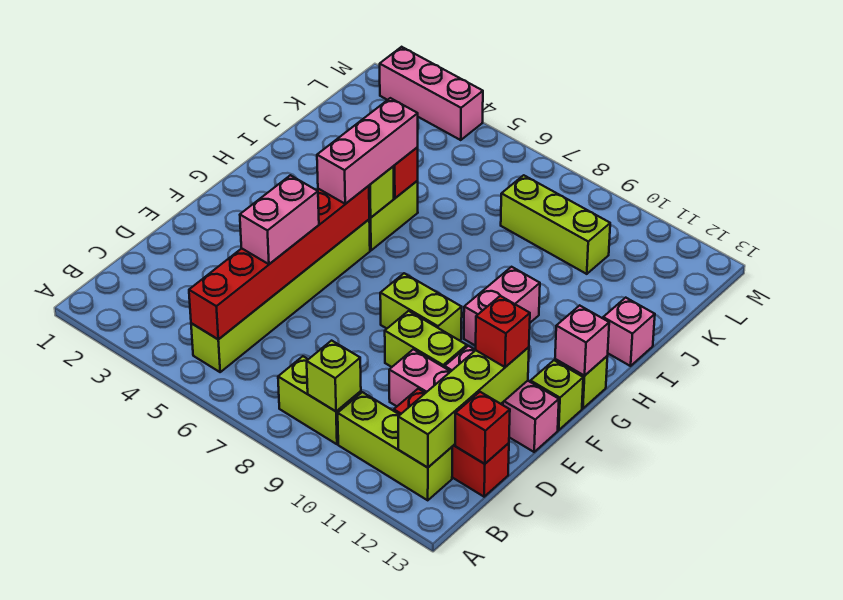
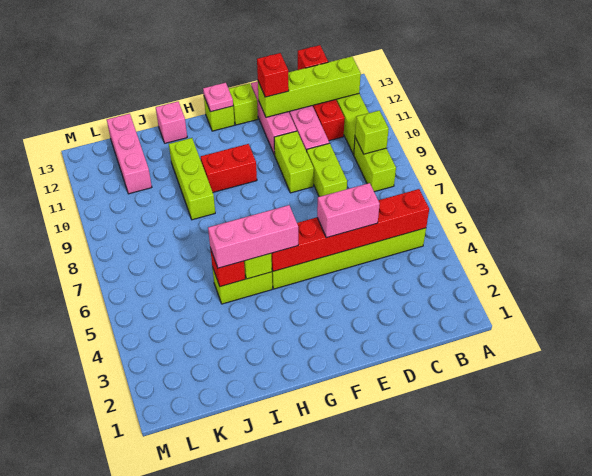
lime 1x2 brick [380,273,462,341] -> lime 1x2 brick moved to [307,143,347,197]
pink 1x2 brick [464,267,540,346] -> red 1x2 brick [201,144,257,192]
pink 1x1 brick [555,305,609,376] -> pink 1x1 plate [203,83,233,112]
lime 1x3 brick [501,175,610,274] -> lime 1x3 brick moved to [169,138,215,220]
pink 1x3 brick [380,47,483,140] -> pink 1x3 brick moved to [107,114,152,194]

